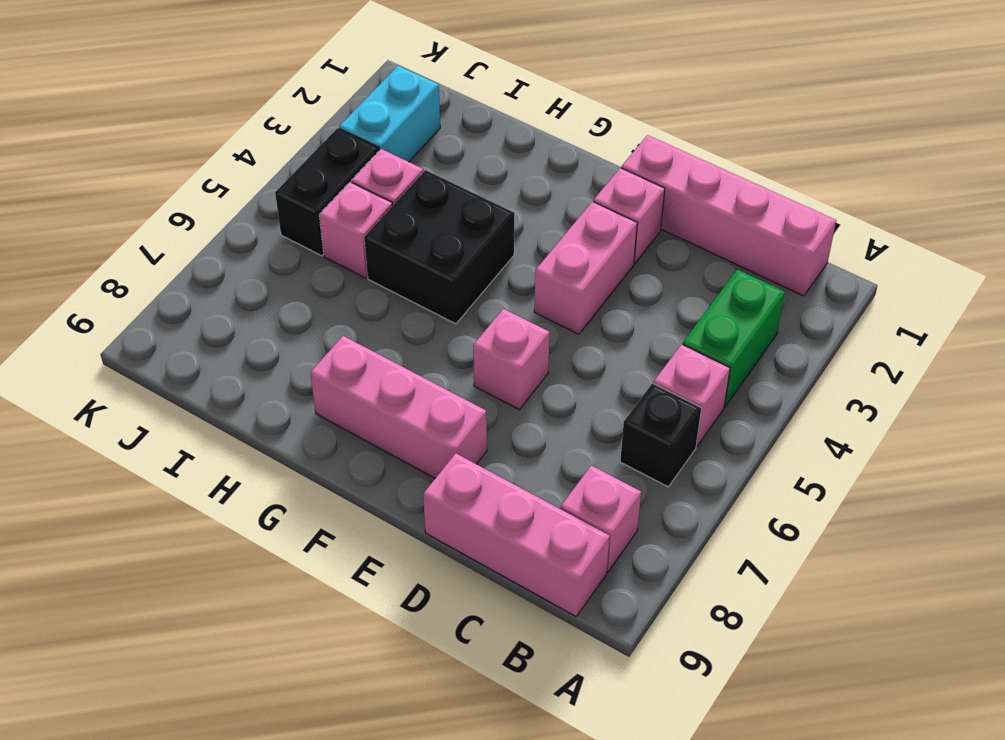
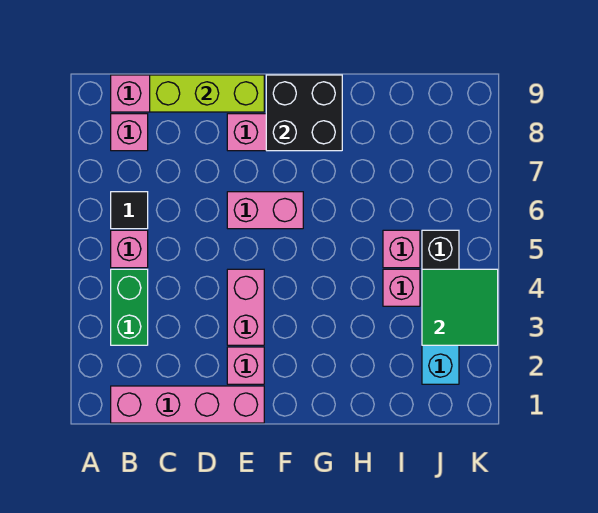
black 1x1 brick [620,383,701,487] -> black 1x1 tile [111,192,148,229]
none -> lime 1x3 brick [150,75,264,112]
pink 1x1 brick [473,309,550,410] -> pink 1x2 brick [227,192,303,229]
black 2x2 brick [364,170,514,324] -> black 2x2 brick moved to [266,75,342,151]
none -> green 2x2 tile [422,269,498,345]

